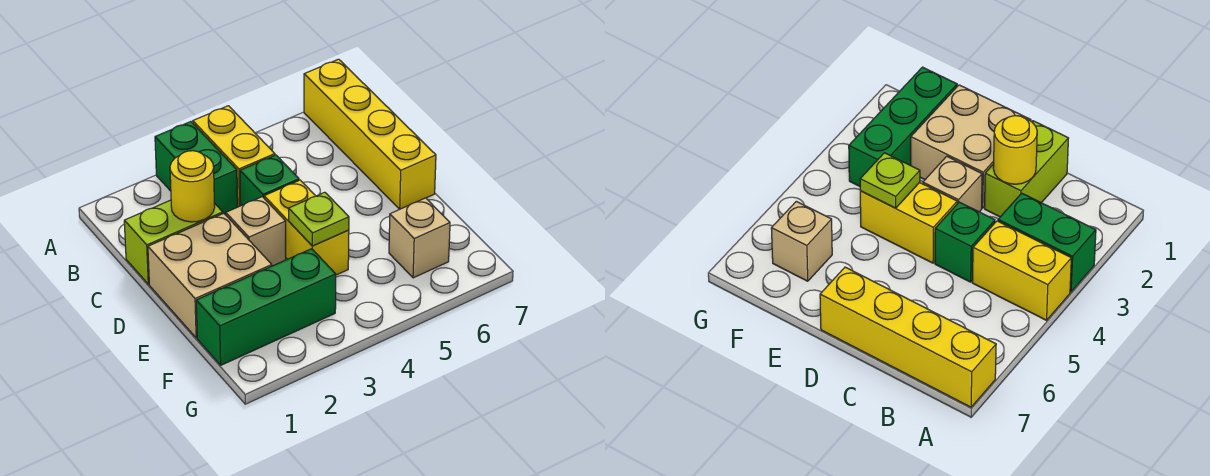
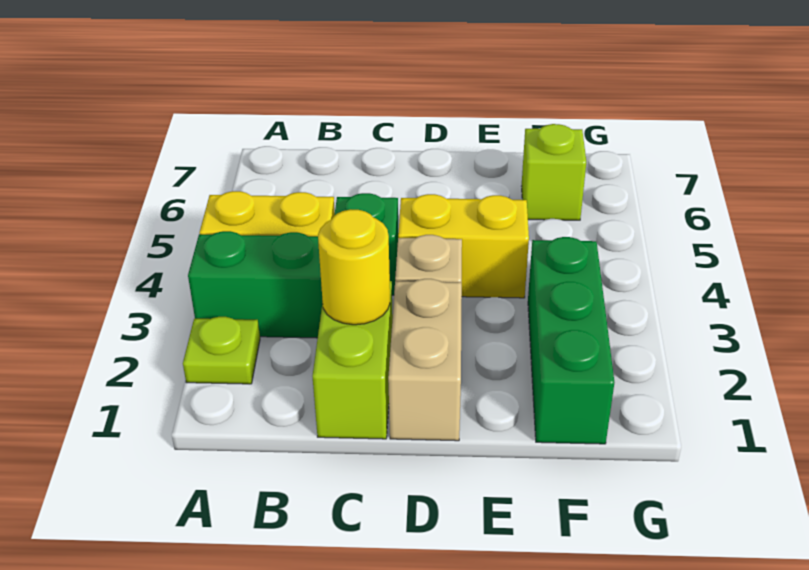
yellow 1x4 brick [304,59,436,209] -> none
tan 2x2 brick [148,213,272,338] -> tan 1x2 brick [388,279,462,441]
lime 1x1 plate [289,192,349,246] -> lime 1x1 plate moved to [183,317,260,384]
tan 1x1 brick [389,198,450,278] -> lime 1x1 brick [522,124,586,220]

